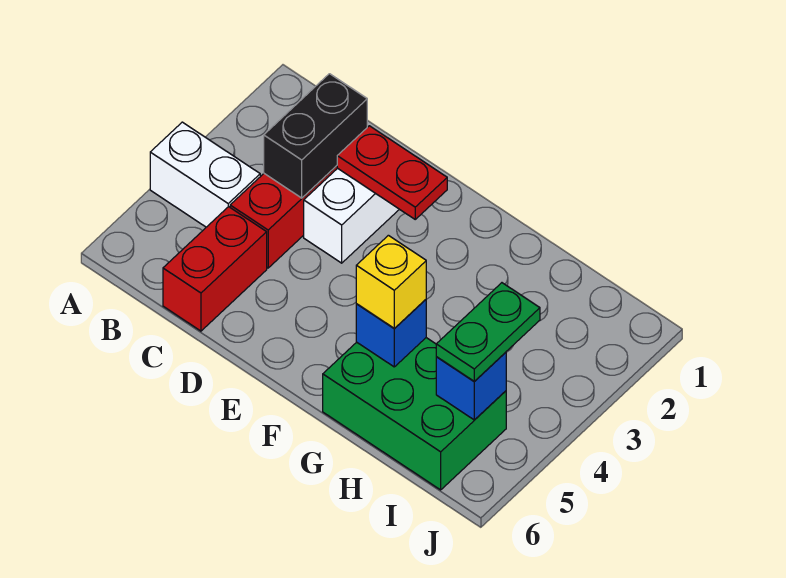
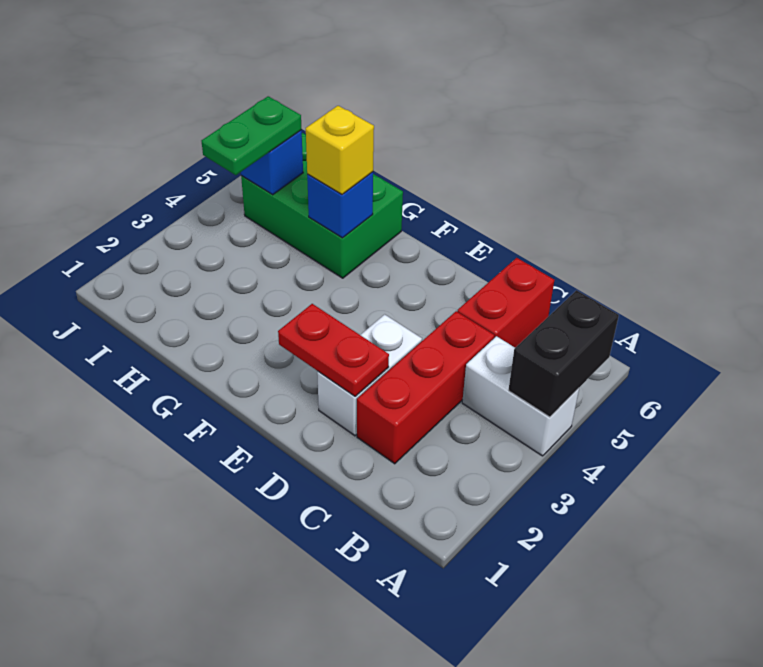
black 1x2 brick [264,74,367,198] -> black 1x2 brick moved to [508,290,619,417]

